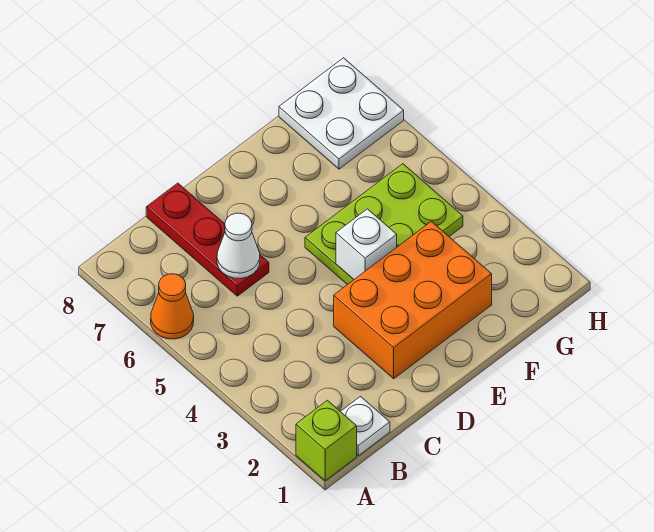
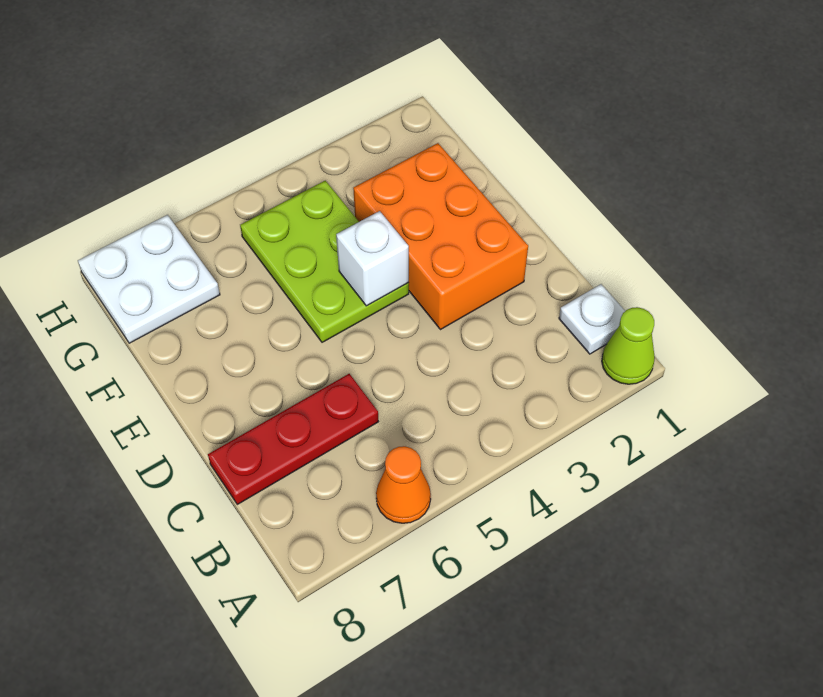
lime 1x1 brick [296,400,357,481] -> lime 1x1 cone [602,307,655,384]
white 1x1 cone [217,213,260,278] -> none

